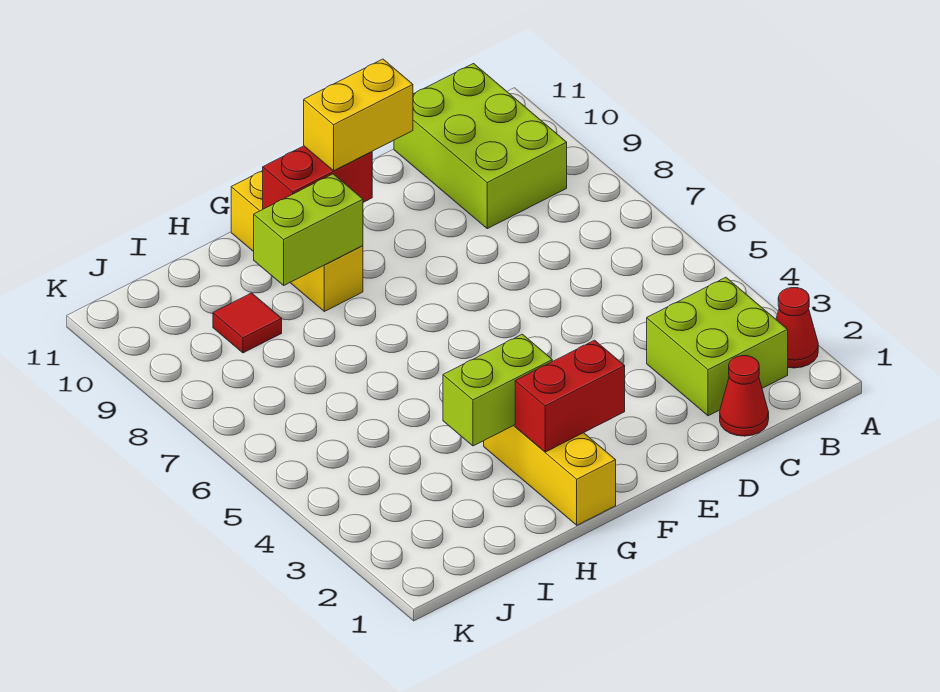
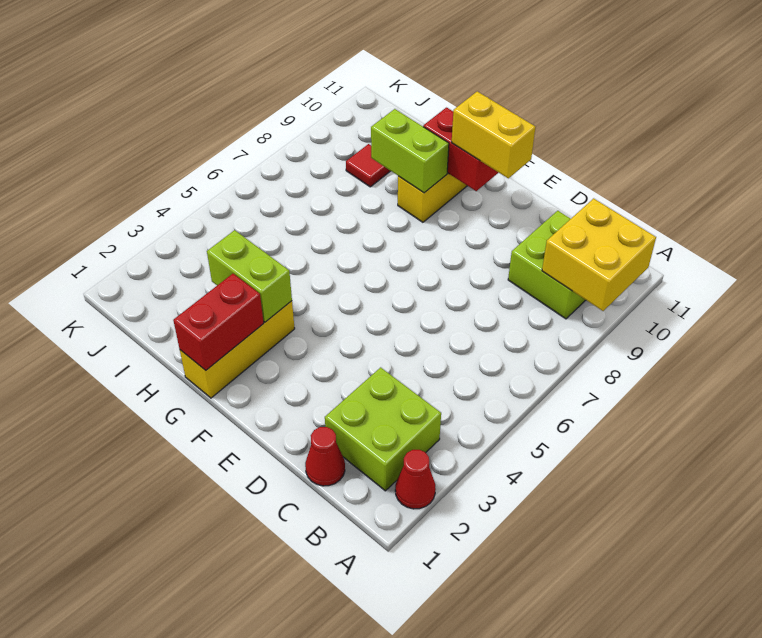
none -> yellow 2x2 brick [542,198,656,311]
lime 2x3 brick [394,64,567,229] -> lime 2x2 brick [508,211,586,319]
red 1x2 brick [515,340,625,452] -> red 1x2 brick turned to [173,274,264,370]

